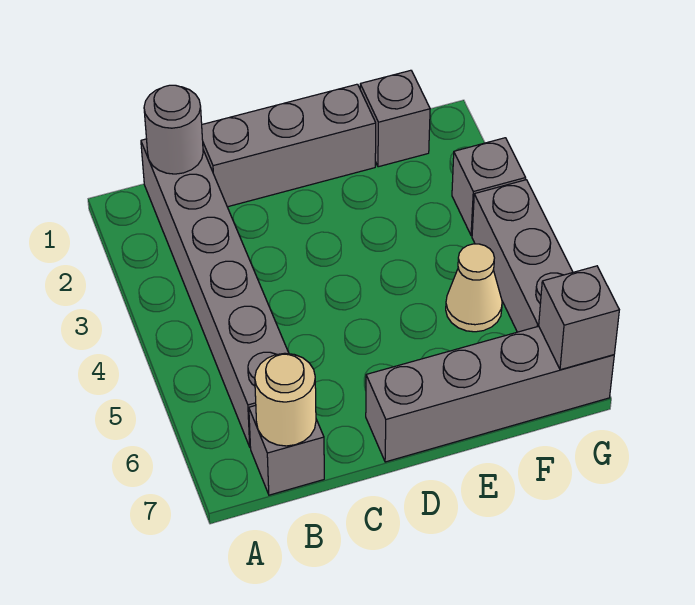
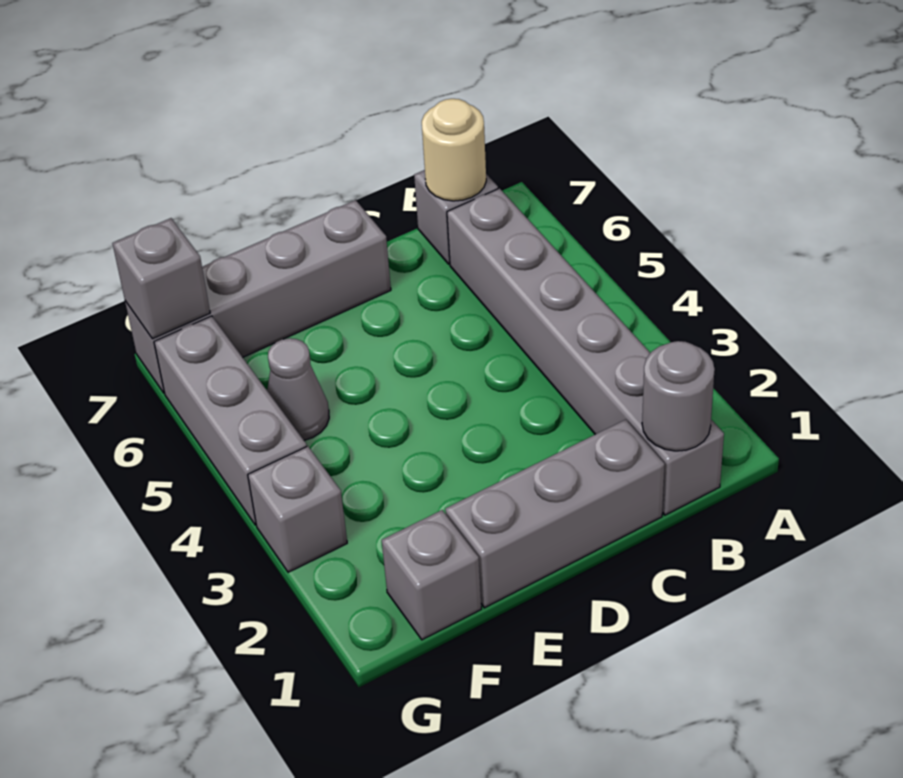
tan 1x1 cone [446,244,502,332] -> grey 1x1 cone [267,338,329,440]

